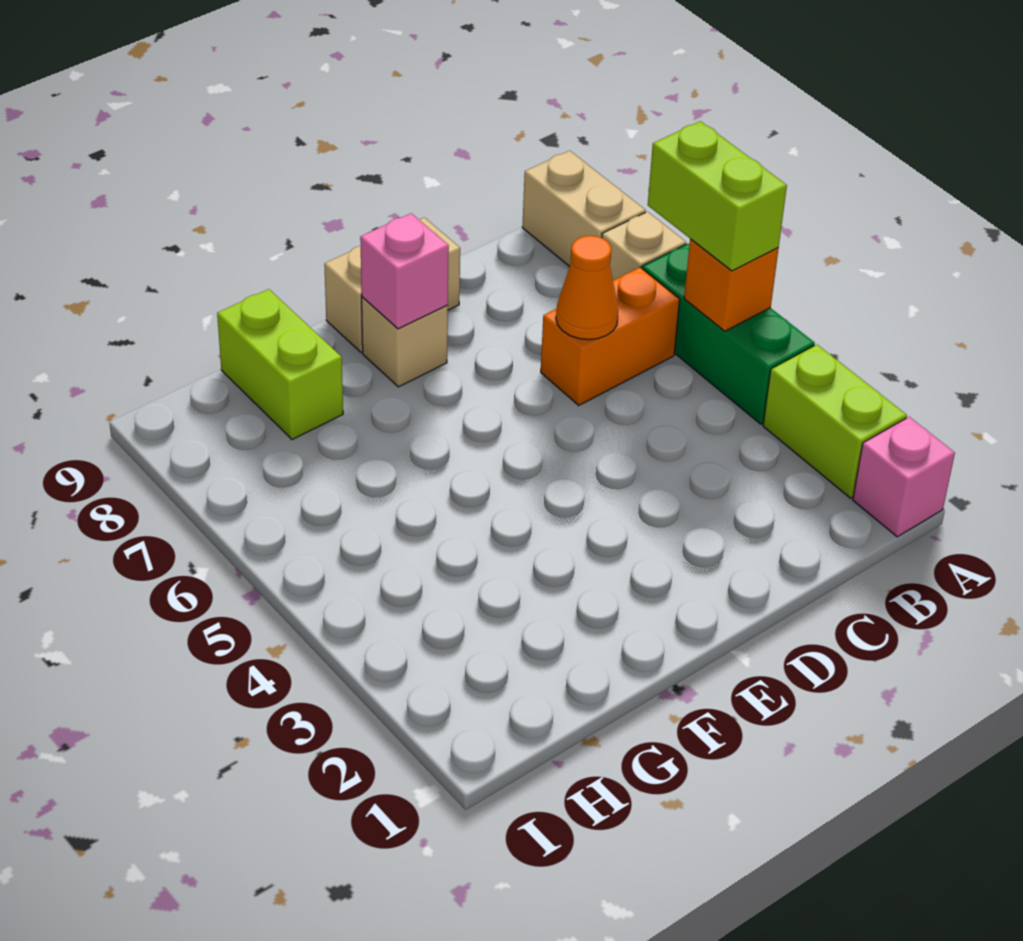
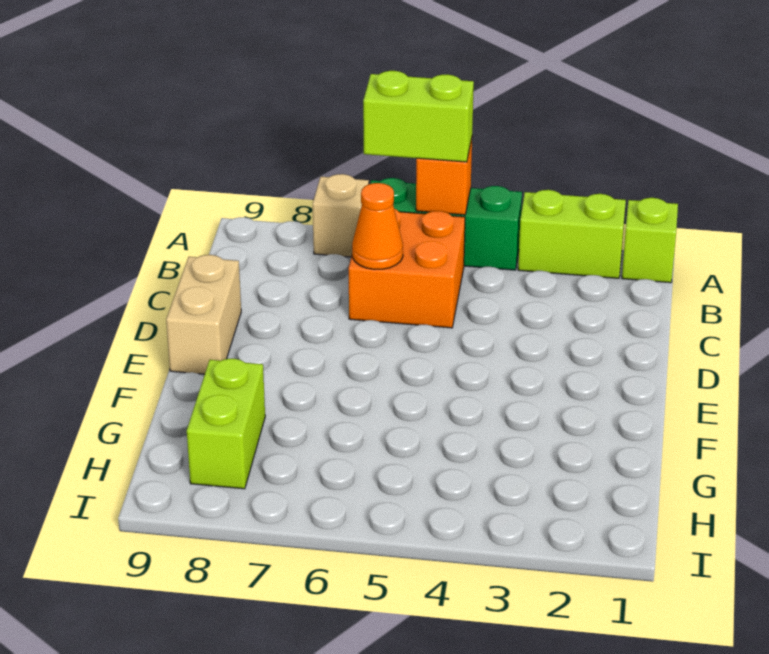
pink 1x1 brick [853,417,955,537] -> lime 1x1 brick [622,198,678,283]
tan 1x2 brick [522,151,646,267] -> none
orange 1x2 brick [541,267,680,405] -> orange 2x2 brick [349,209,465,328]
tan 1x1 brick [362,297,448,387] -> none
pink 1x1 brick [360,213,449,329] -> none
lime 1x2 brick [217,289,343,440] -> lime 1x2 brick turned to [187,359,265,489]

